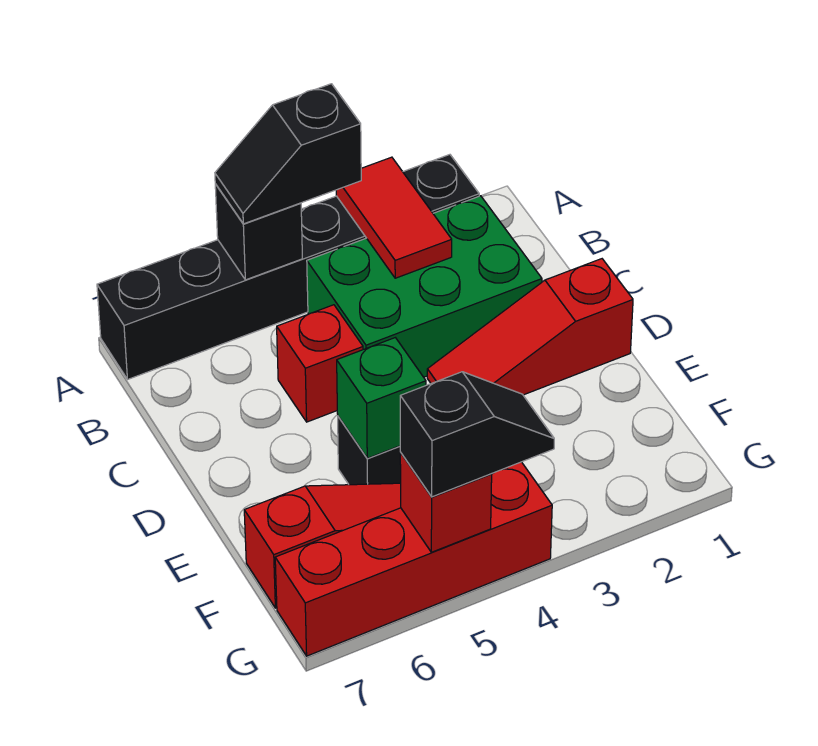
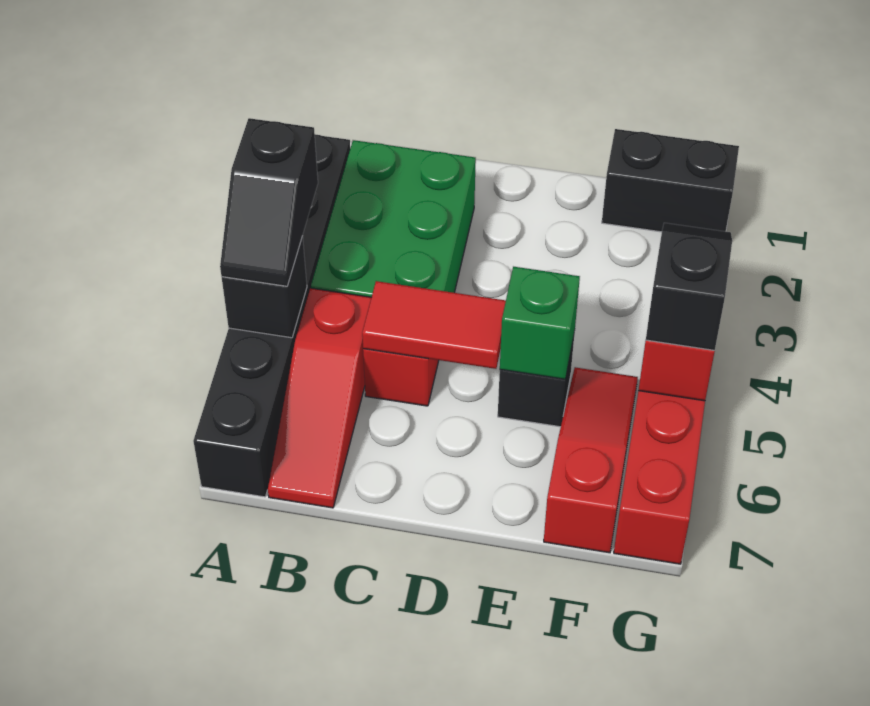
red 1x2 tile [336,157,452,278] -> red 1x2 tile moved to [362,281,506,369]
red 1x3 slope [427,259,633,395] -> red 1x3 slope moved to [268,288,371,508]
none -> black 1x2 brick [602,129,739,232]

